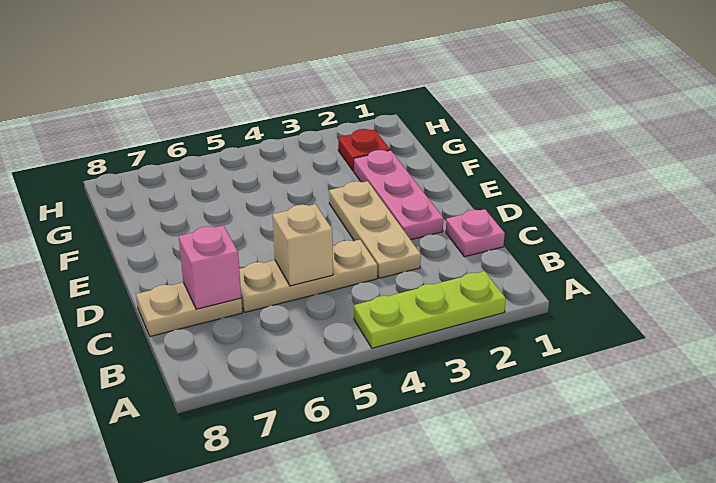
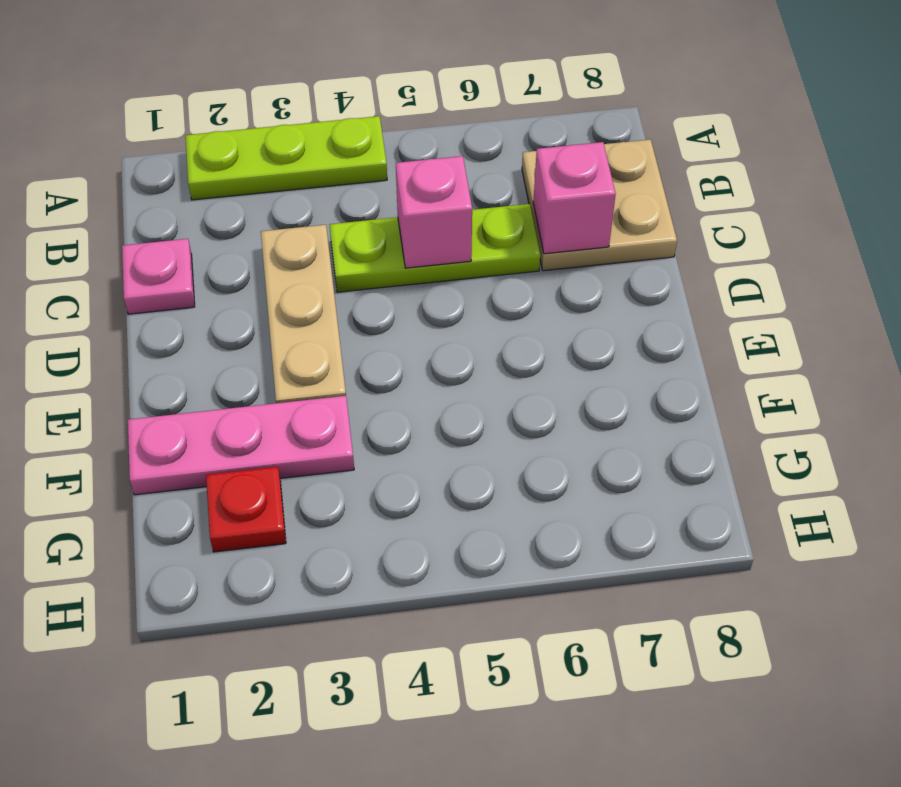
tan 1x3 plate [239,240,377,312] -> lime 1x3 plate [330,204,540,292]
tan 1x1 brick [273,204,333,286] -> pink 1x1 brick [396,156,472,268]
tan 1x2 plate [136,282,242,336] -> tan 2x2 plate [522,139,677,271]
pink 1x3 plate [354,150,443,240] -> pink 1x3 plate turned to [128,396,354,495]

